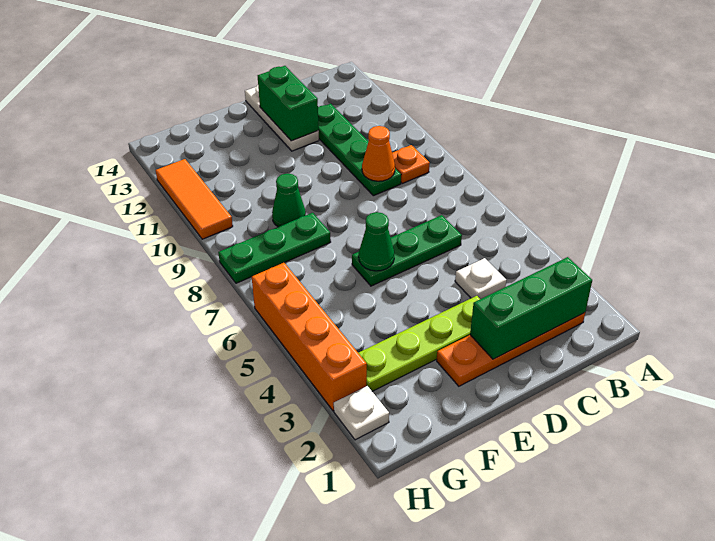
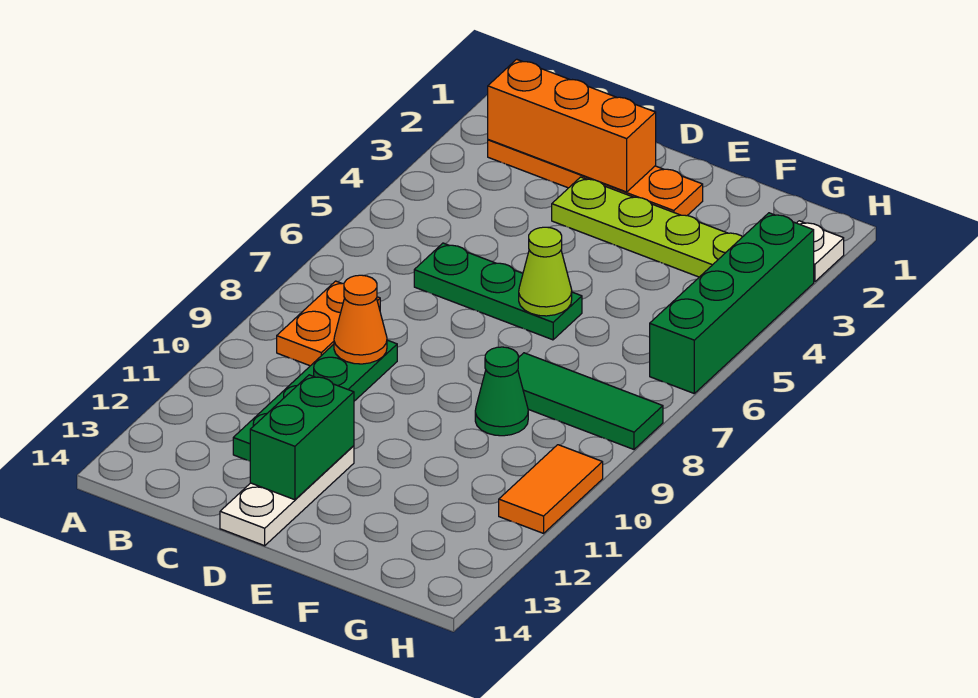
green 1x3 brick [470,257,592,359] -> orange 1x3 brick [488,59,656,192]
orange 1x1 plate [392,145,430,183] -> orange 1x2 plate [277,281,380,366]
white 1x1 plate [455,258,506,299] -> none
green 1x1 cone [359,212,394,271] -> lime 1x1 cone [519,227,572,316]
green 1x3 plate [218,213,331,283] -> green 1x3 tile [518,353,663,449]
orange 1x4 brick [252,263,367,411] -> green 1x4 brick [650,213,814,393]
orange 1x3 tile [156,159,233,239] -> orange 1x2 tile [499,445,603,533]

